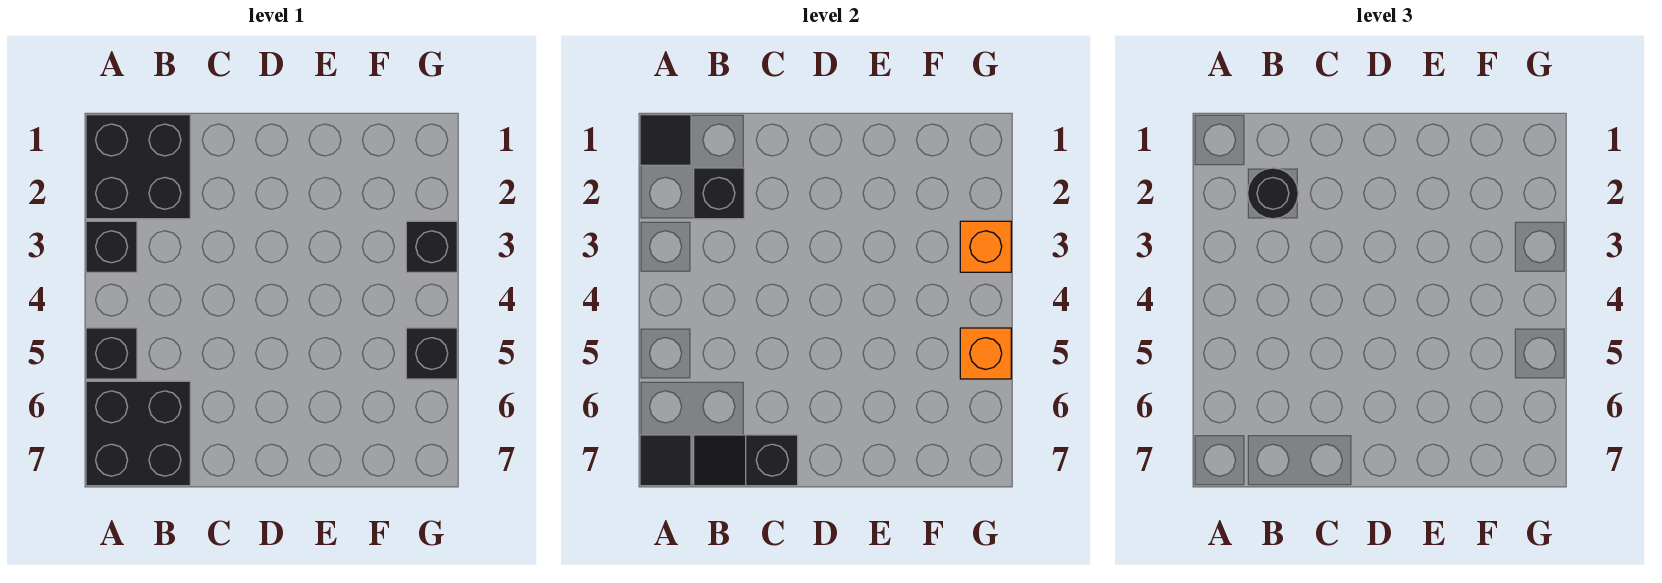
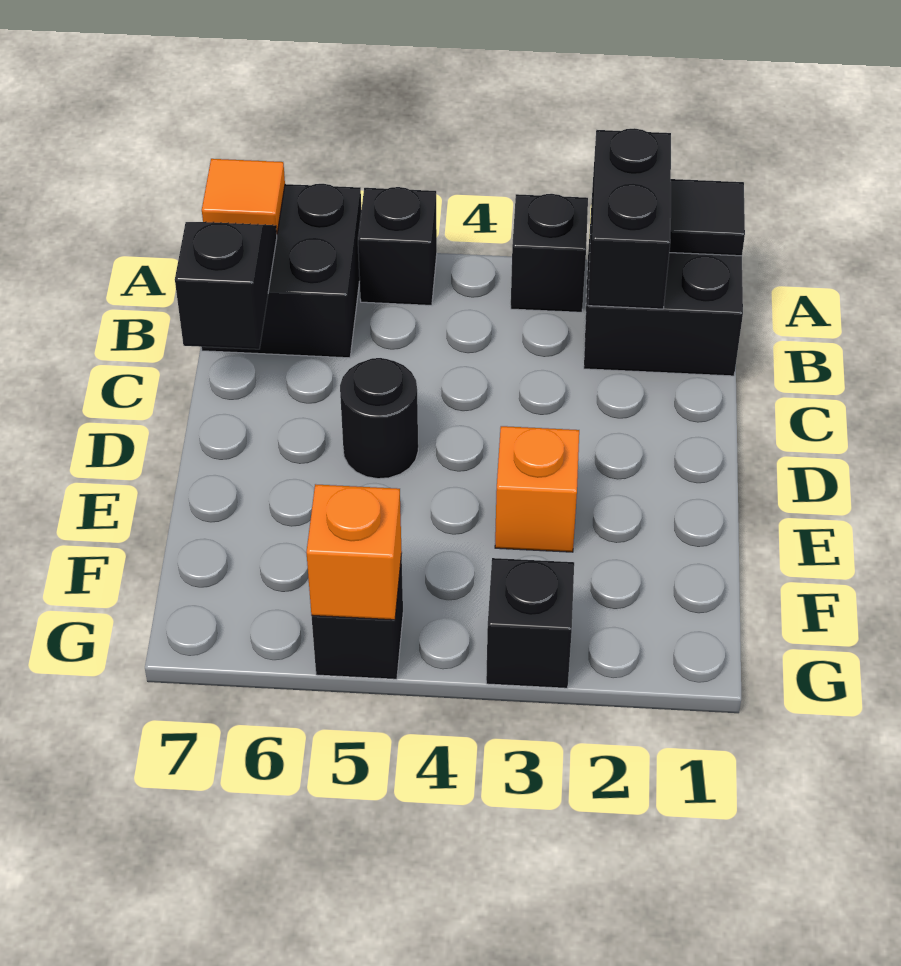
black 1x1 tile [640,435,691,486] -> orange 1x1 tile [202,159,285,234]
black 1x1 brick [694,168,744,219] -> black 1x2 brick [588,128,671,309]
black 1x1 round brick [1248,168,1298,219] -> black 1x1 round brick moved to [340,358,418,479]
orange 1x1 brick [960,221,1011,272] -> orange 1x1 brick moved to [495,426,579,552]

